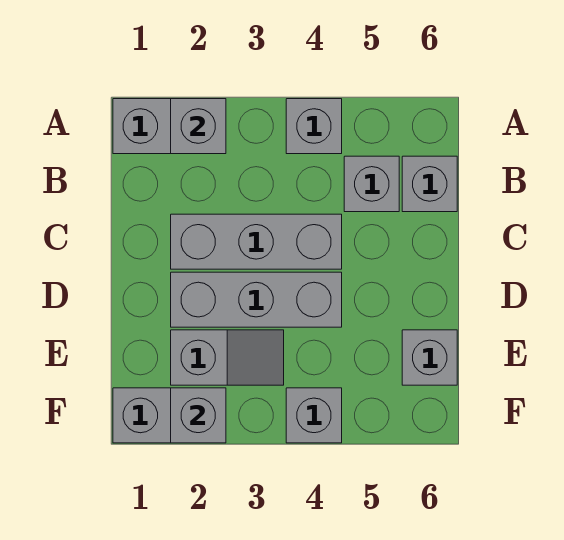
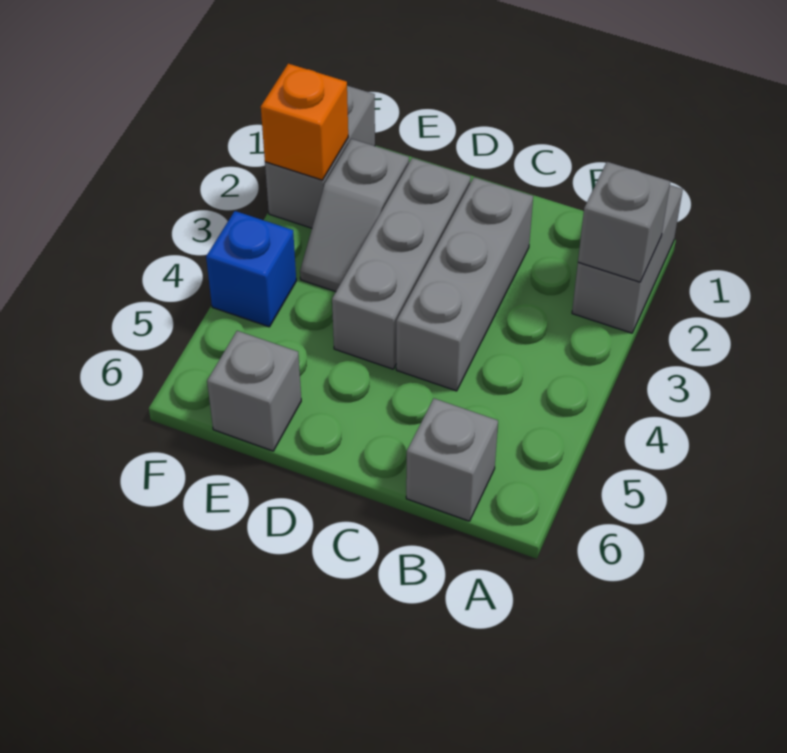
grey 1x1 brick [286,99,342,154] -> none
grey 1x1 brick [344,156,399,212] -> none
grey 1x1 brick [171,388,226,443] -> orange 1x1 brick [261,64,348,180]
grey 1x1 brick [286,388,342,443] -> blue 1x1 brick [206,211,296,327]

